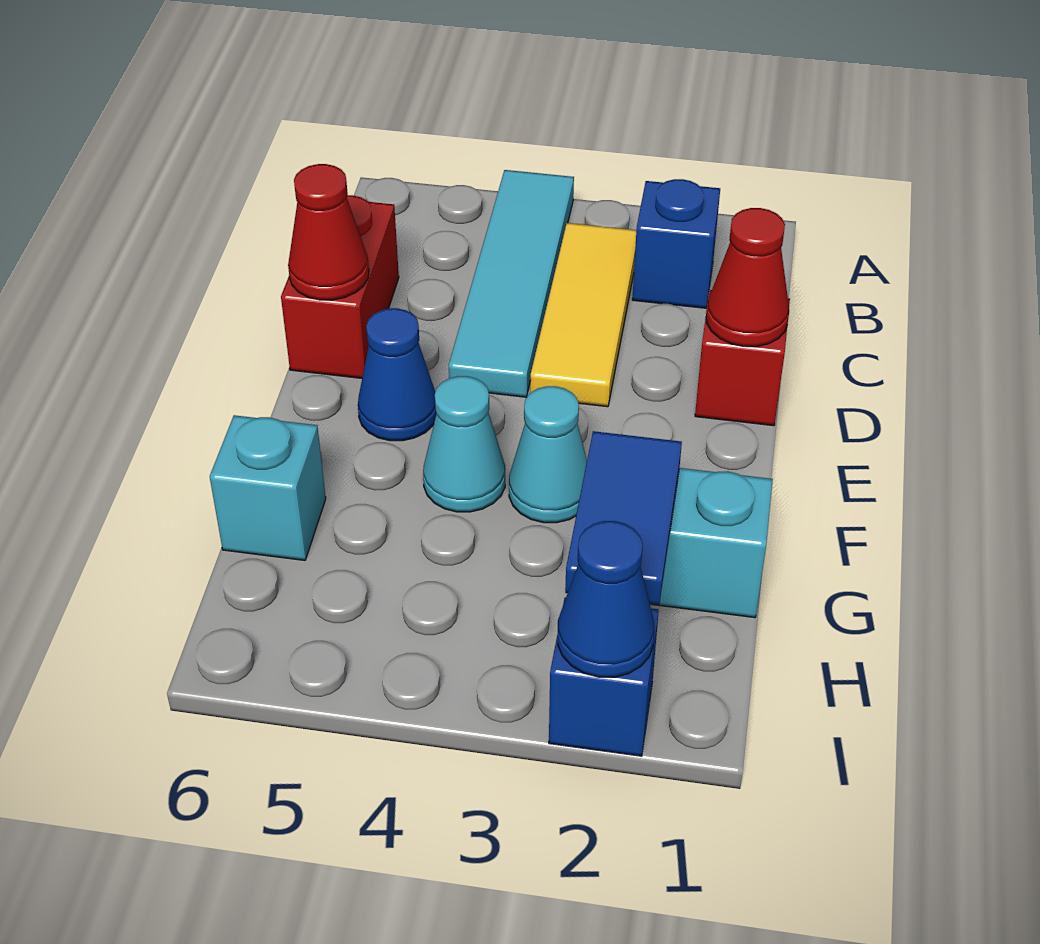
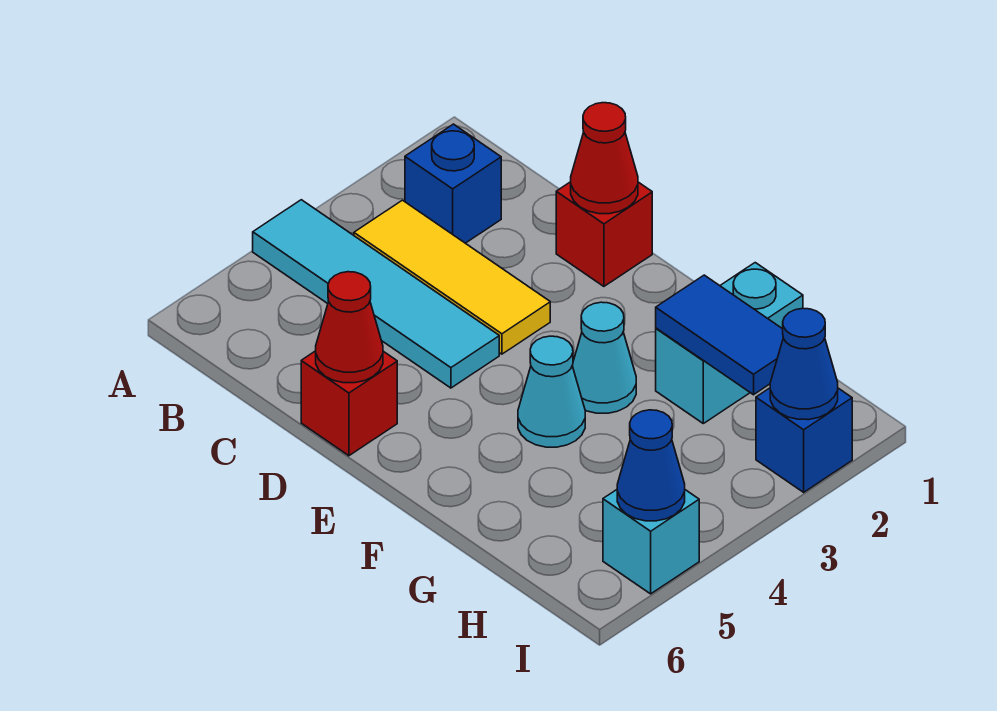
red 1x2 brick [281,195,399,378] -> red 1x1 brick [301,351,397,456]
blue 1x1 cone [358,308,436,441] -> blue 1x1 cone moved to [617,410,685,521]
cyan 1x1 brick [210,415,326,560] -> cyan 1x1 brick moved to [603,490,699,594]

